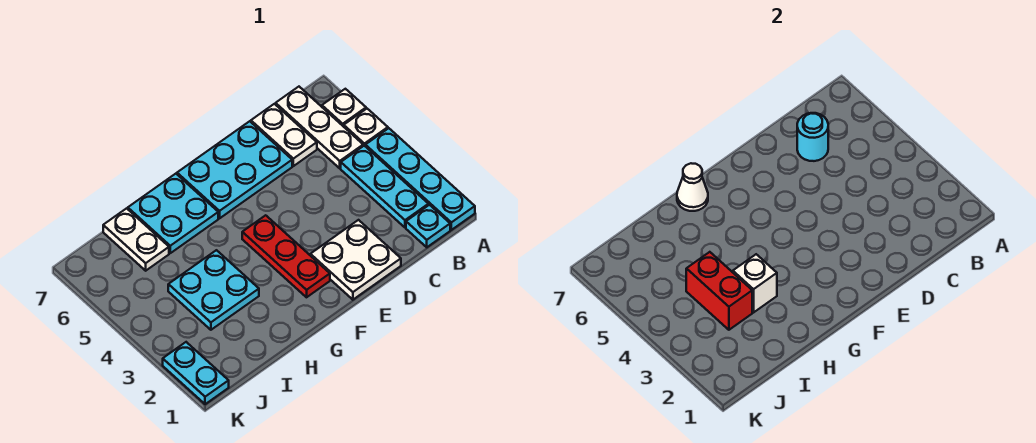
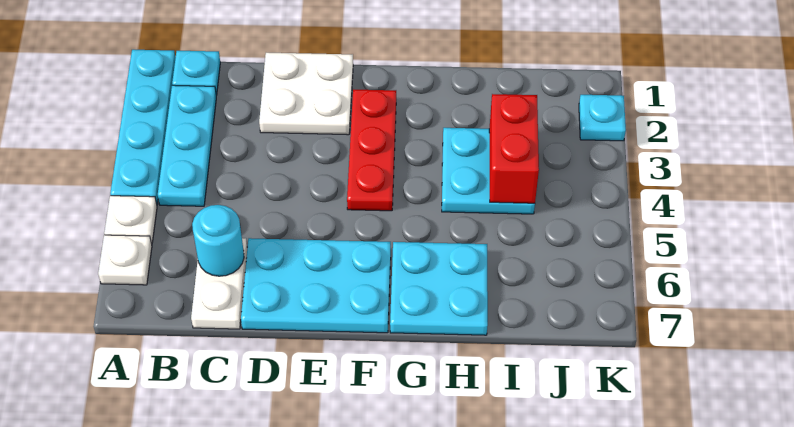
white 1x3 plate [276,87,363,168] -> none
white 1x1 cone [677,163,708,211] -> none
white 1x1 brick [733,254,777,312] -> none
white 1x2 plate [103,208,169,271] -> none
cyan 1x2 plate [163,342,229,404] -> cyan 1x1 plate [579,95,626,141]

